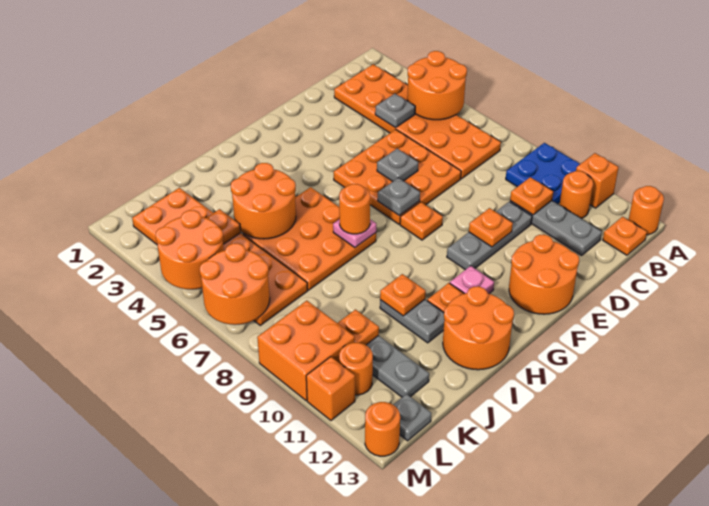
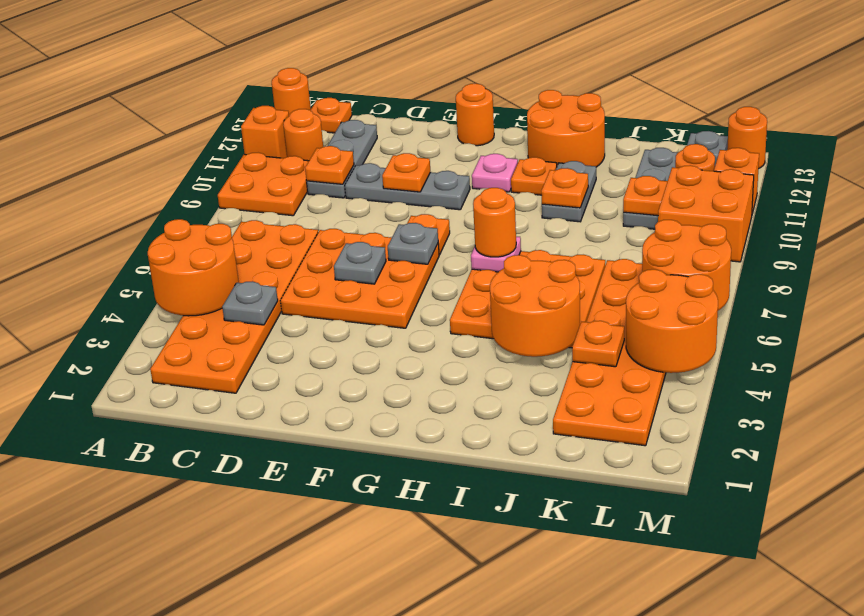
blue 2x2 plate [506,143,580,204] -> orange 2x2 plate [218,153,309,216]
orange 2x2 round brick [509,235,579,314] -> orange 1x1 round brick [456,83,494,146]

